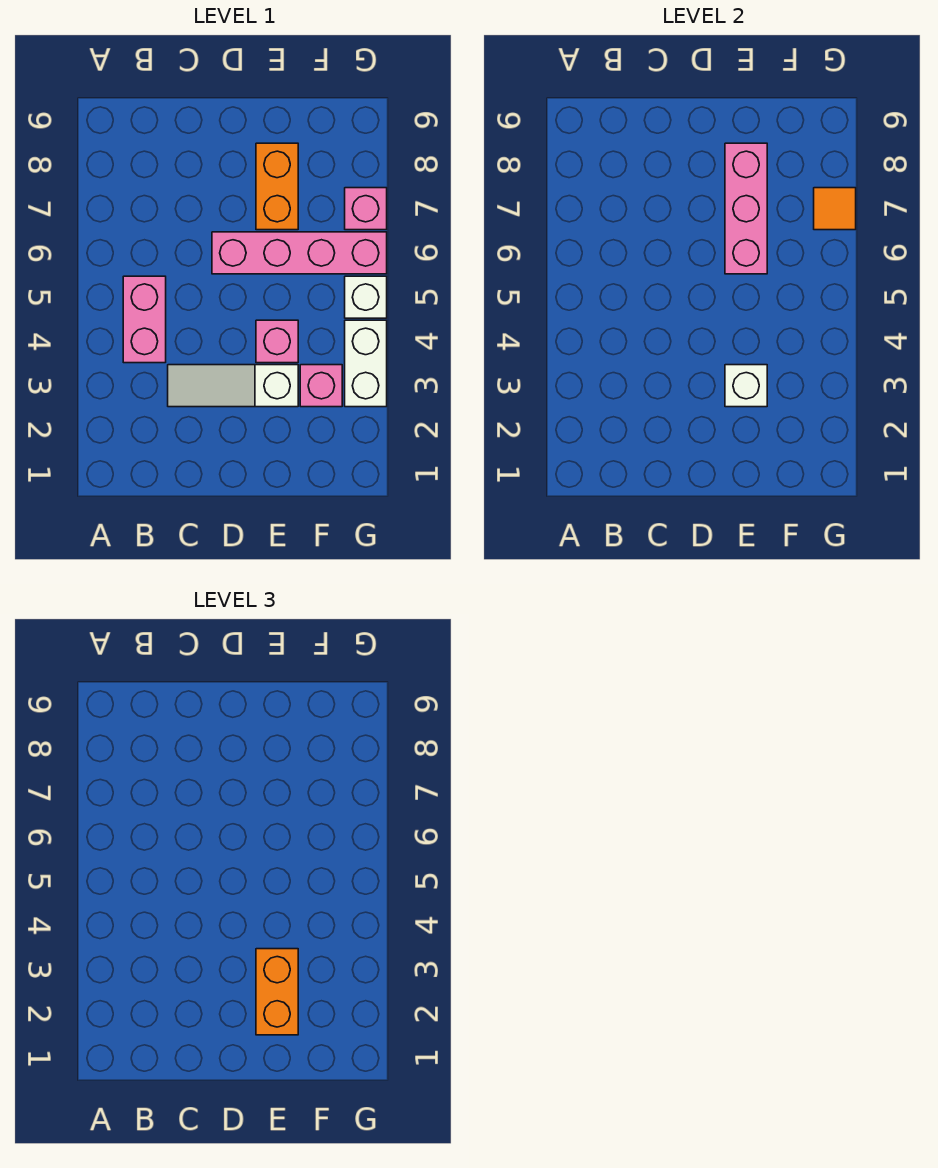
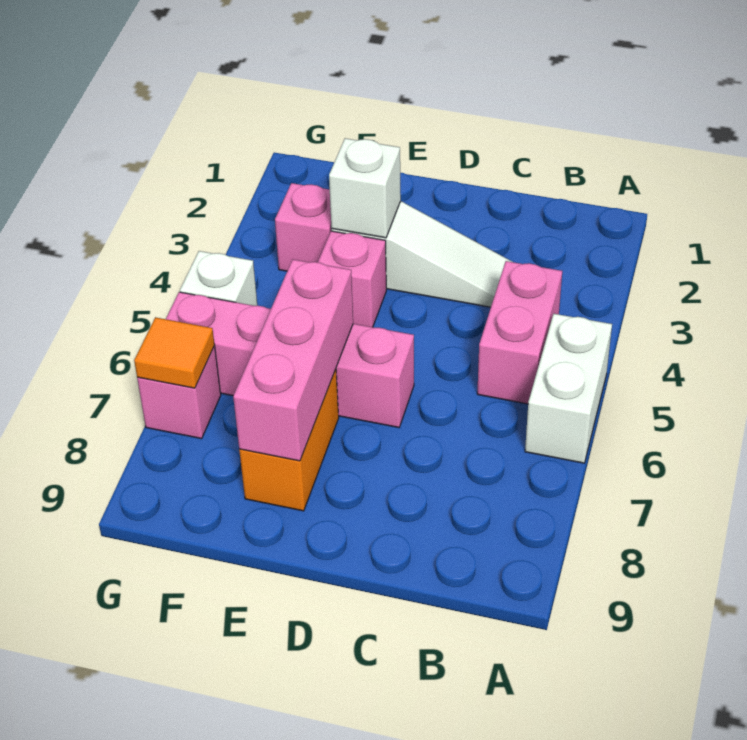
orange 1x2 brick [256,949,298,1035] -> none
white 1x2 brick [345,320,387,407] -> white 1x2 brick moved to [525,314,612,463]

